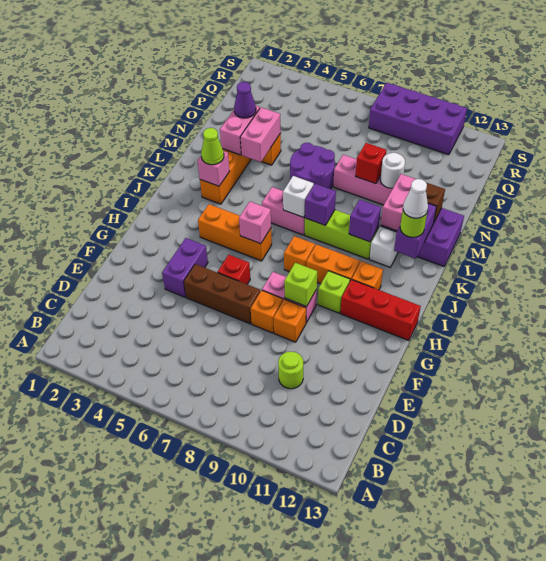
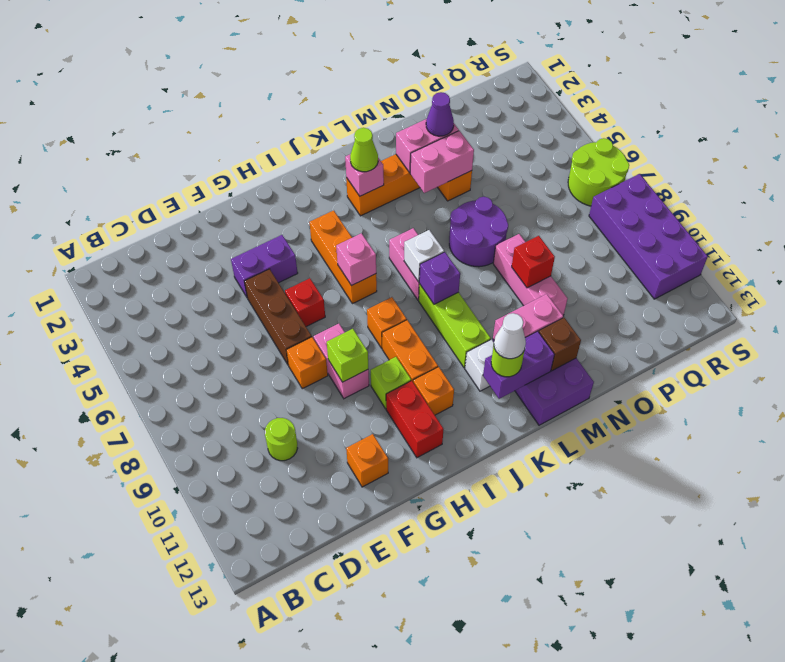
orange 1x1 brick [274,299,306,342] -> orange 1x1 brick moved to [346,434,388,487]
red 1x3 brick [340,280,421,341] -> red 1x2 brick [386,381,444,458]
purple 1x1 brick [349,200,381,242] -> none
white 1x1 round brick [380,153,405,188] -> none
none -> lime 2x2 round brick [568,138,629,206]

